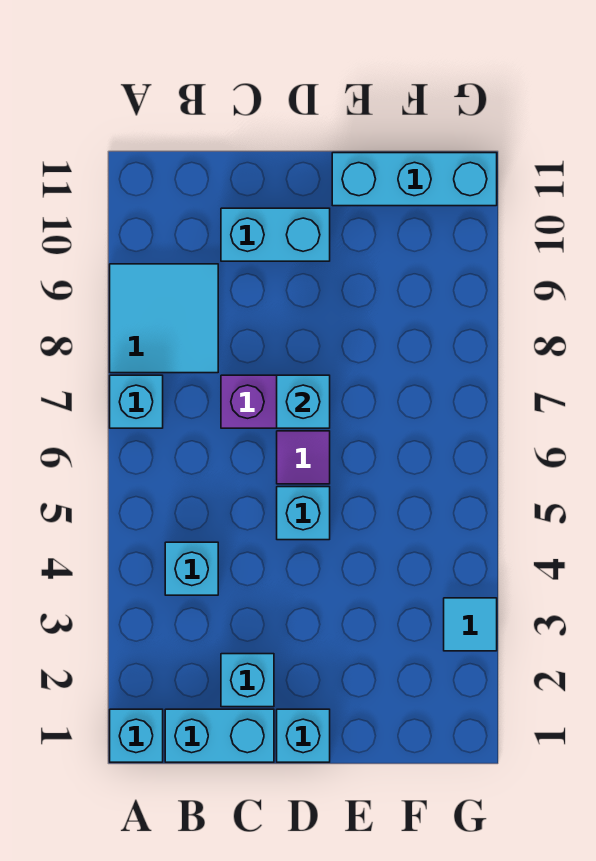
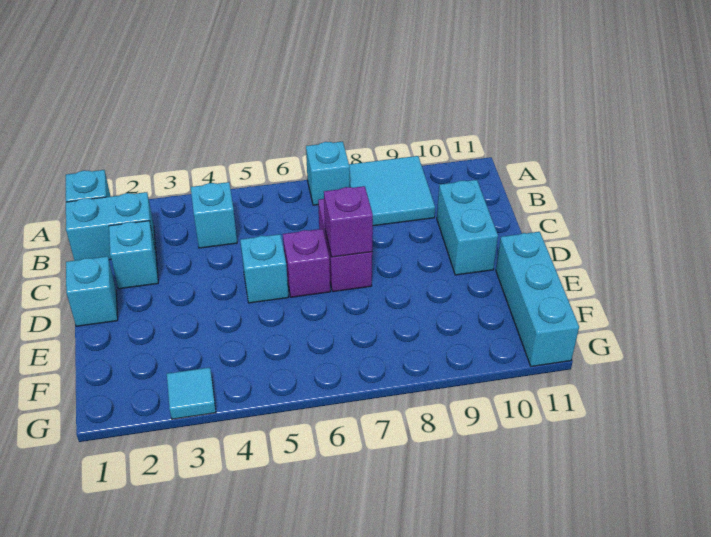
cyan 1x2 brick [165,709,274,762] -> cyan 1x2 brick turned to [66,192,156,261]
purple 1x1 tile [277,431,330,484] -> purple 1x1 brick [283,229,330,297]
cyan 1x1 brick [277,375,330,428] -> purple 1x1 brick [324,186,373,257]

